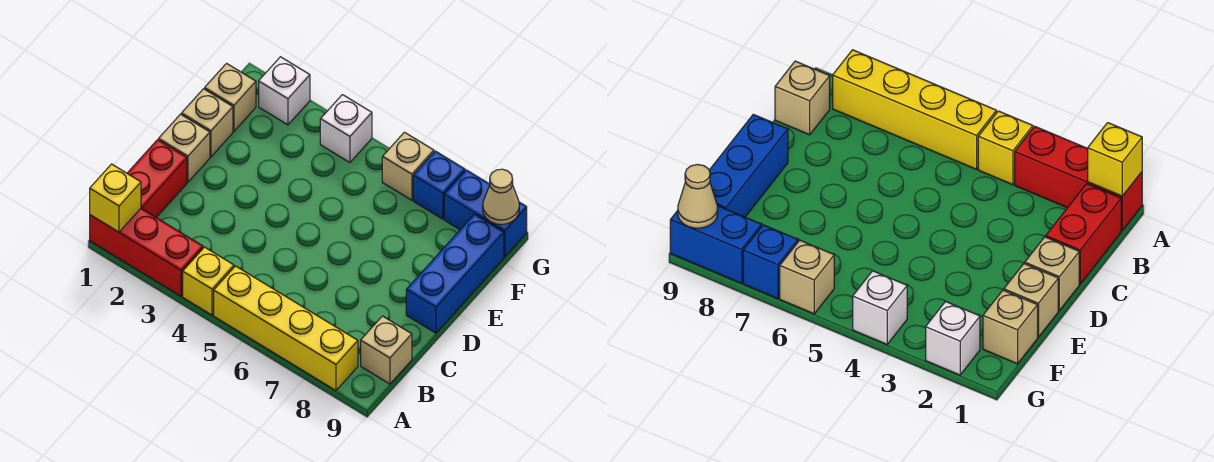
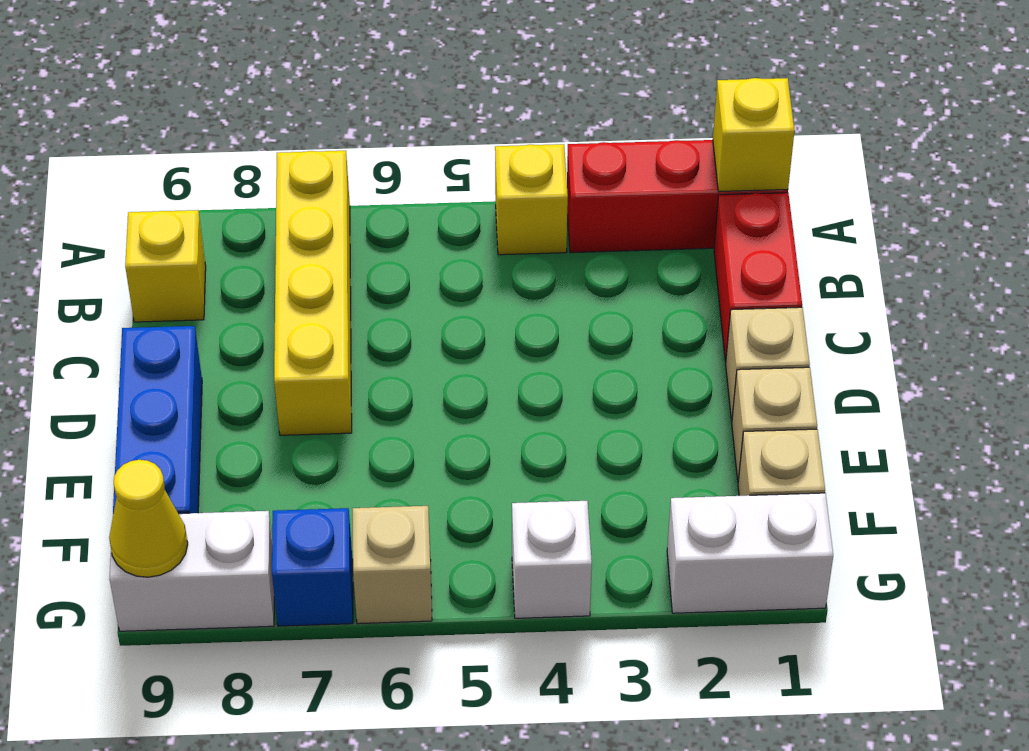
yellow 1x4 brick [214,266,358,390] -> yellow 1x4 brick turned to [274,151,352,435]
tan 1x1 brick [361,316,412,384] -> yellow 1x1 brick [125,210,206,322]
white 1x1 brick [259,57,310,125] -> white 1x2 brick [667,493,833,613]
blue 1x2 brick [444,170,527,257] -> white 1x2 brick [110,511,274,631]
tan 1x1 cone [483,169,519,225] -> yellow 1x1 cone [109,460,188,577]

